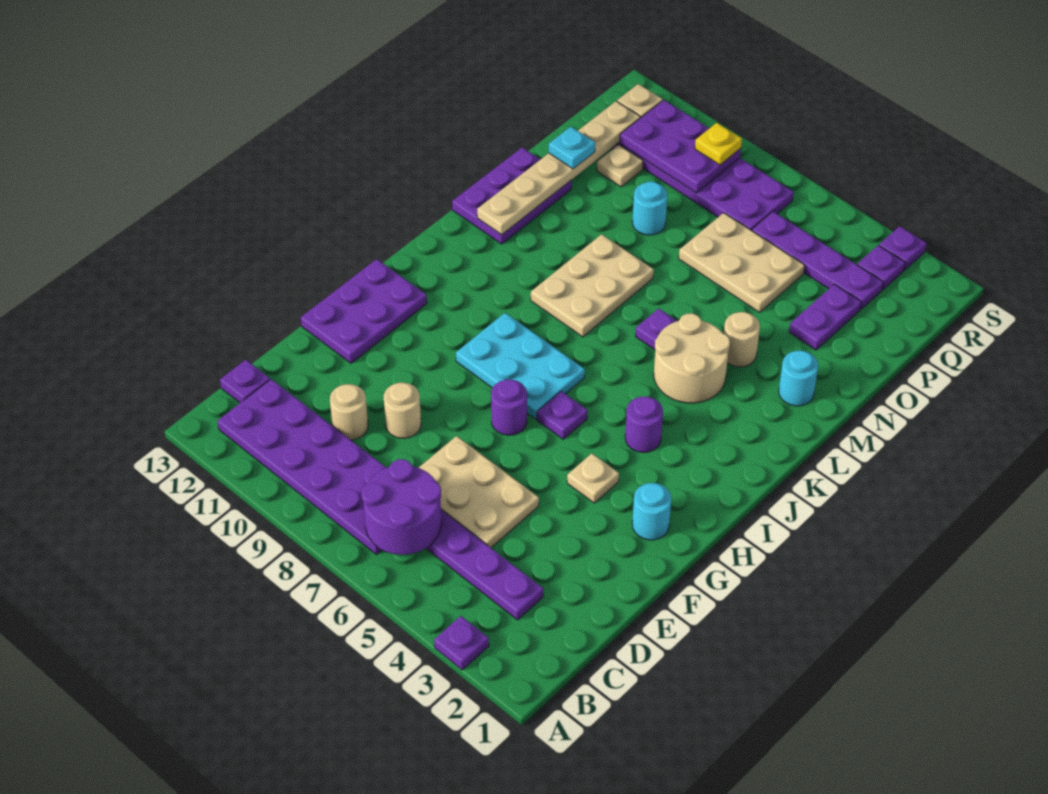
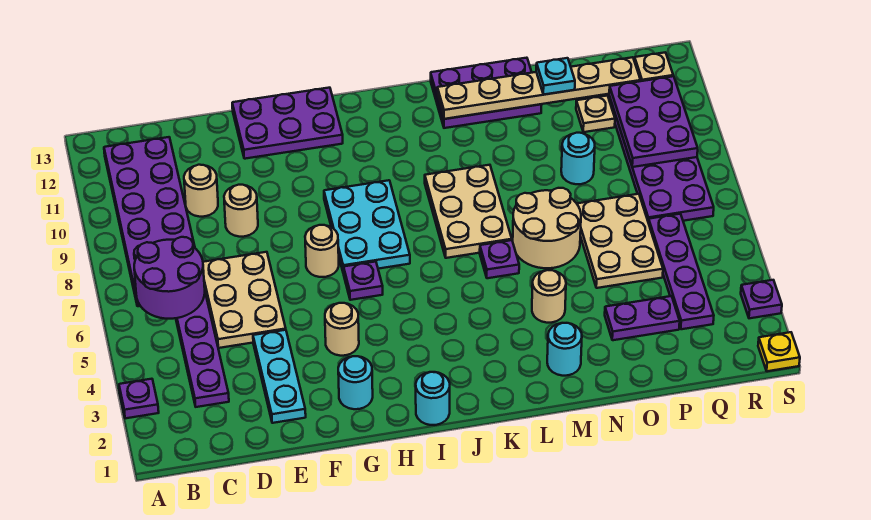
purple 1x1 plate [220,360,270,403] -> none
none -> cyan 1x3 plate [253,330,306,423]
tan 1x1 plate [567,454,619,503] -> tan 1x1 round brick [325,303,359,356]
purple 1x1 round brick [491,380,527,435] -> tan 1x1 round brick [305,225,339,277]
none -> cyan 1x1 round brick [416,372,450,425]
purple 1x1 round brick [625,397,663,452] -> none
tan 2x2 round brick [654,313,730,403] -> tan 2x2 round brick moved to [513,188,581,268]
tan 2x3 plate [531,234,654,337] -> tan 2x3 plate turned to [425,165,512,258]
purple 1x1 plate [857,245,905,290] -> none
yellow 1x1 plate [695,123,742,165] -> yellow 1x1 plate moved to [758,332,800,371]

